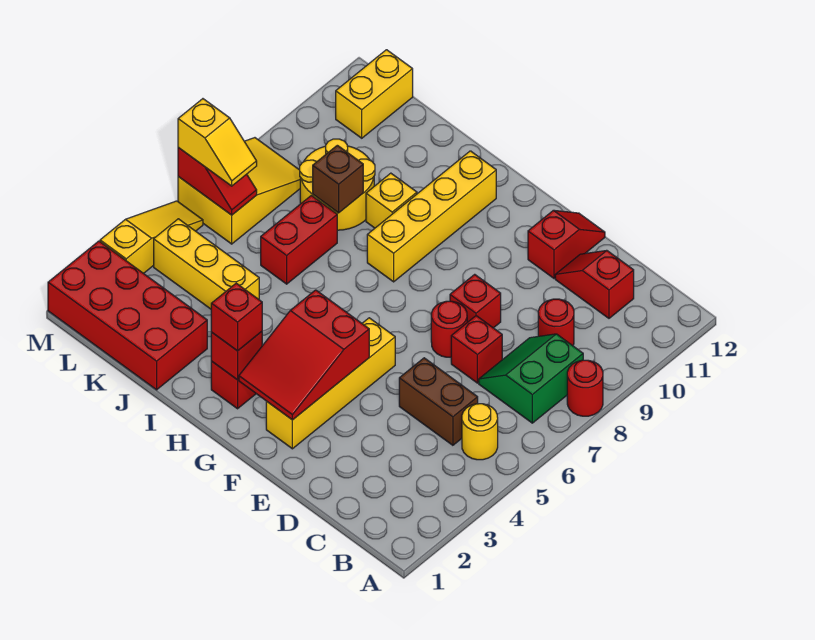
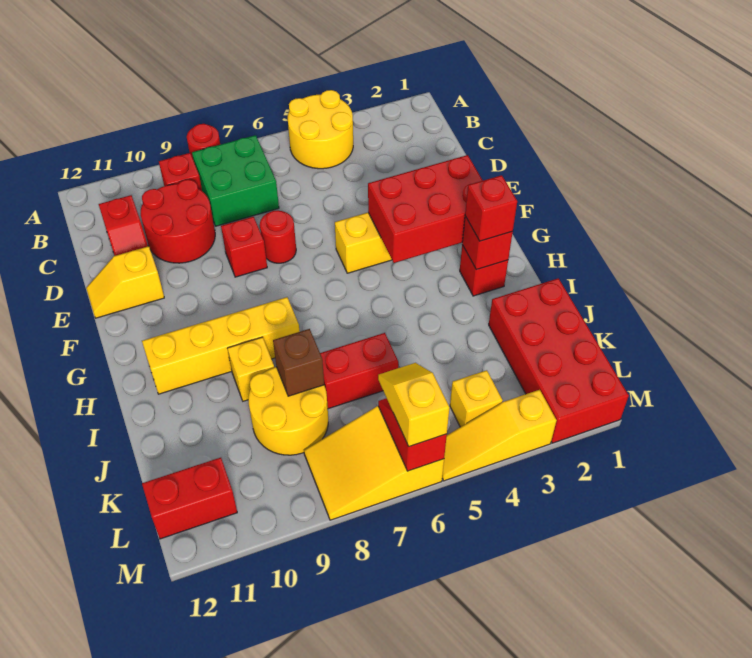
yellow 1x1 round brick [462,404,498,460] -> yellow 2x2 round brick [288,90,353,169]
green 2x2 slope [479,334,583,423] -> green 2x2 brick [192,135,279,226]
brown 1x2 brick [399,358,478,445] -> none
red 1x1 round brick [538,299,574,346] -> red 2x2 round brick [141,180,215,263]
red 1x1 brick [451,316,502,383] -> red 1x1 brick moved to [159,153,202,191]
red 1x2 slope [528,210,605,278] -> yellow 1x2 slope [86,246,164,318]
red 2x3 slope [239,290,369,420] -> red 2x3 brick [368,155,483,263]
yellow 1x3 brick [154,219,259,309] -> yellow 1x1 brick [450,370,503,427]
yellow 1x2 brick [336,50,413,138] -> red 1x2 brick [142,458,237,539]

